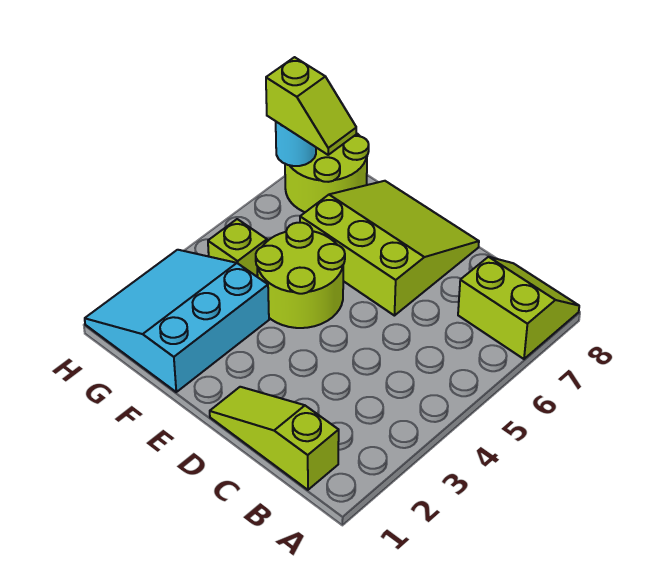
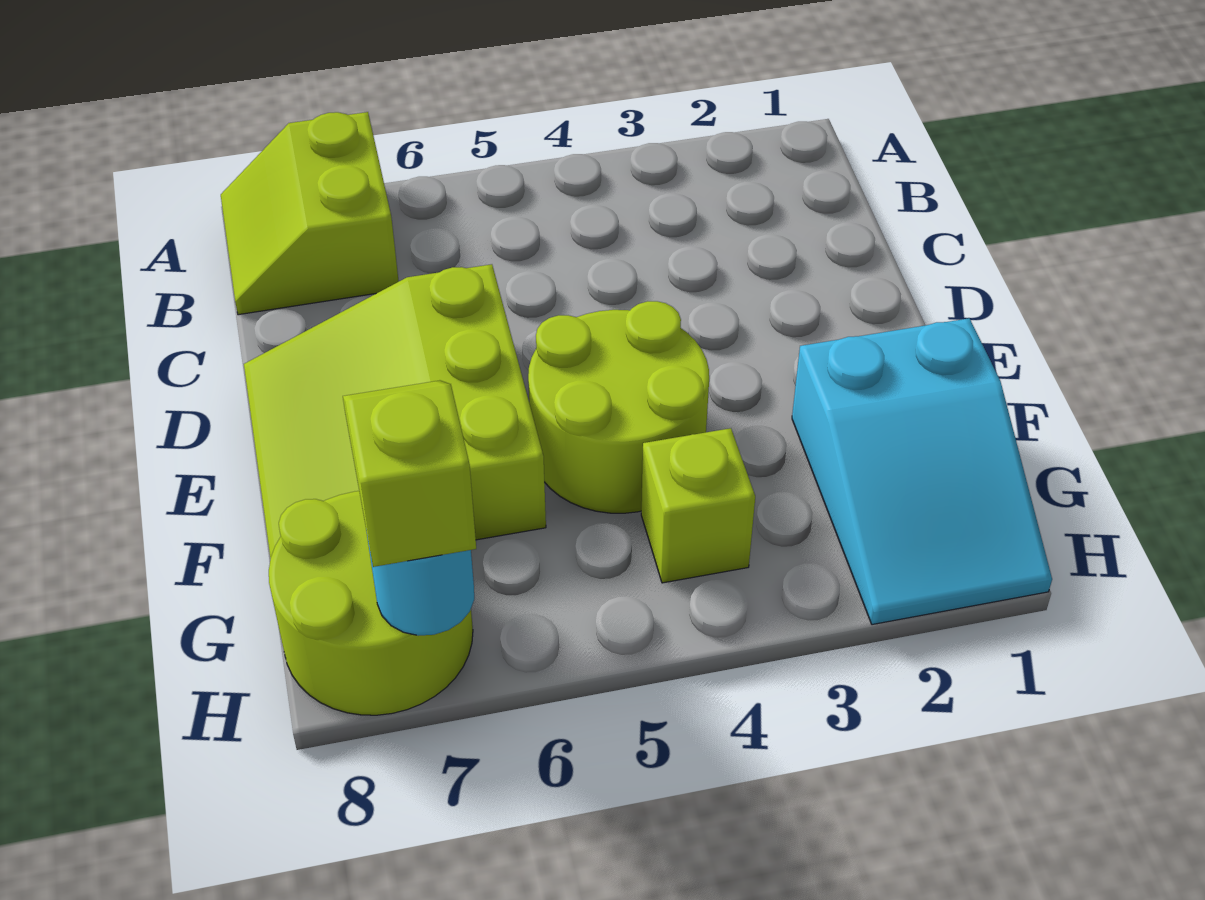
lime 1x3 slope [210,387,339,490] -> none
cyan 3x3 slope [85,250,269,392] -> cyan 2x3 slope [792,318,1052,625]

